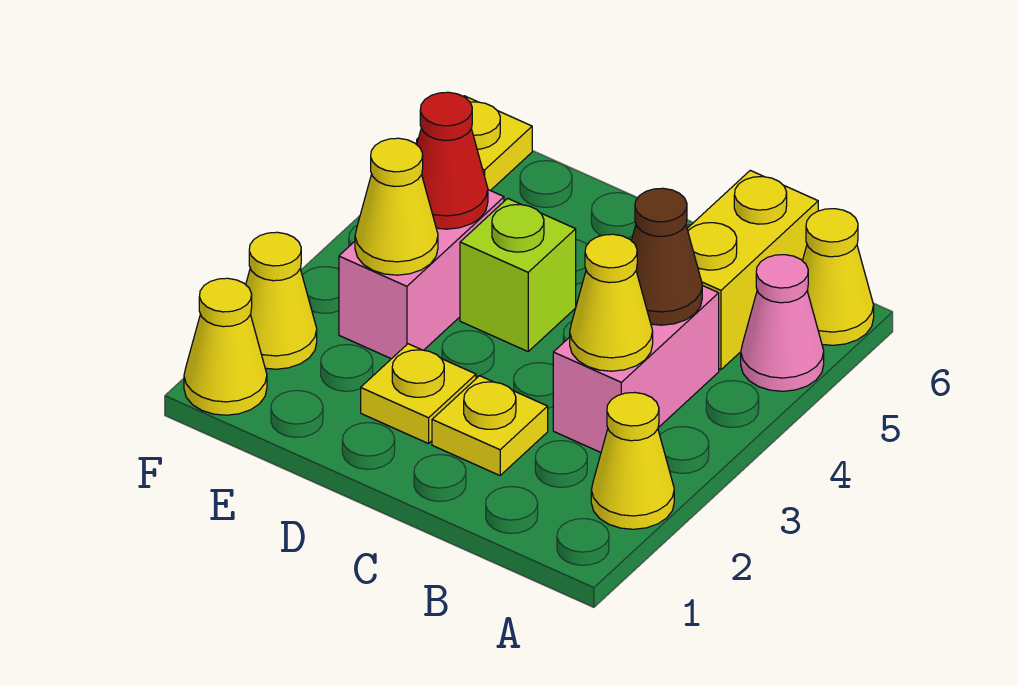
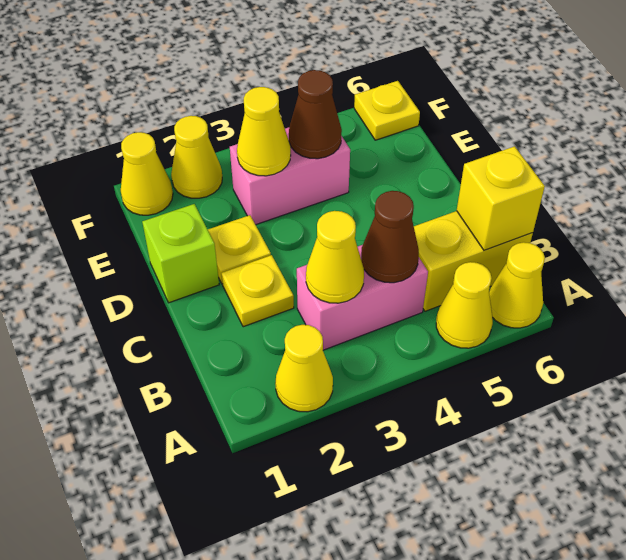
pink 1x1 cone [741,255,824,391] -> yellow 1x1 cone [436,262,493,348]
none -> yellow 1x1 brick [457,146,545,250]
lime 1x1 brick [460,198,576,351] -> lime 1x1 brick moved to [142,204,219,303]
red 1x1 cone [417,92,488,229] -> brown 1x1 cone [289,70,342,159]

